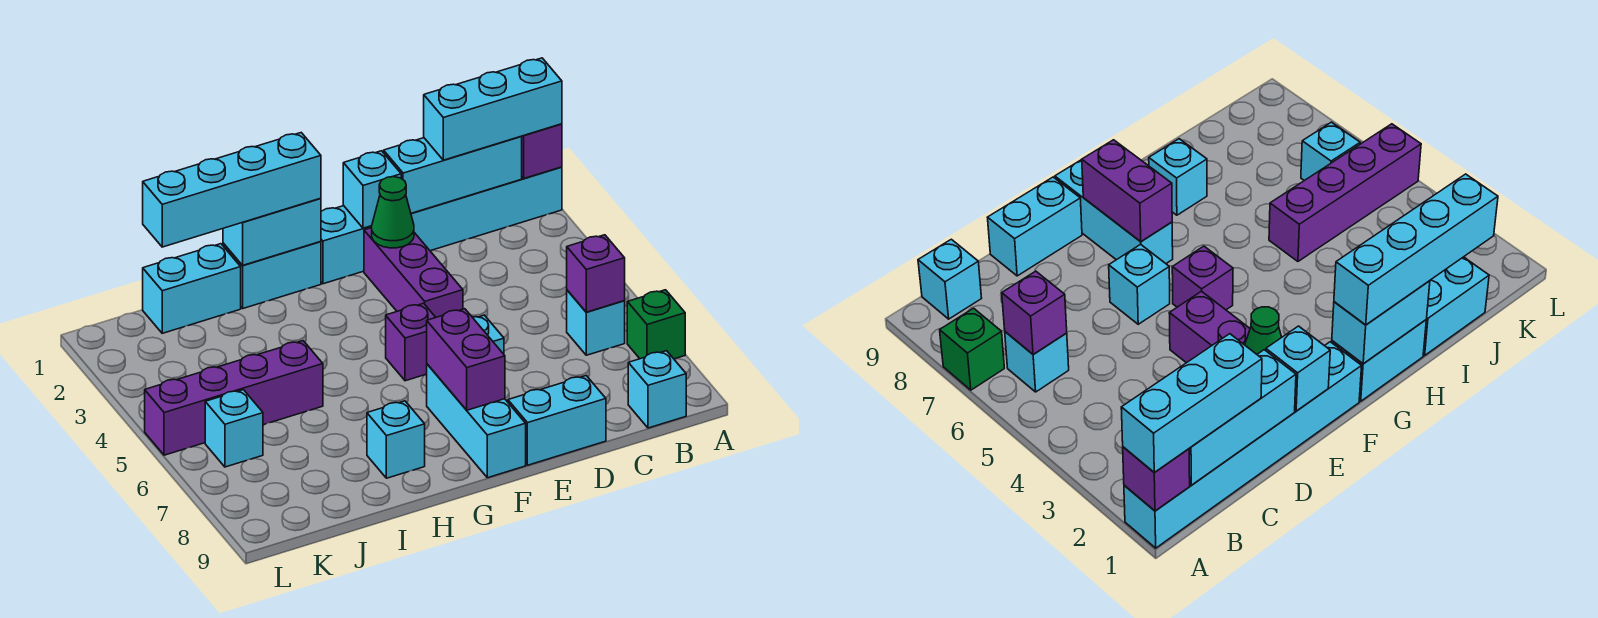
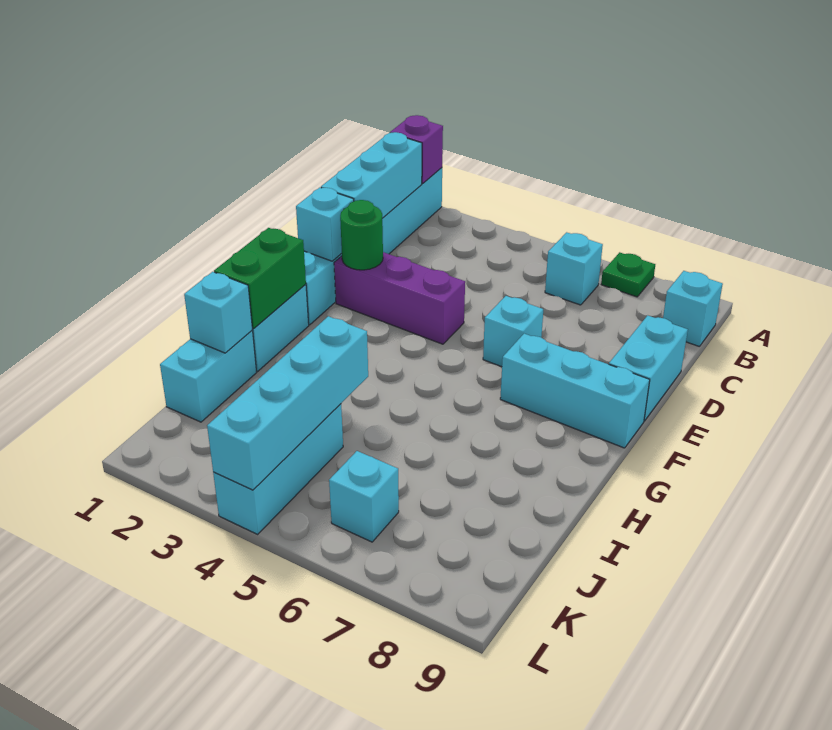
cyan 1x3 brick [424,58,562,160] -> cyan 1x3 brick moved to [213,404,343,534]
green 1x1 brick [627,290,685,359] -> green 1x1 plate [601,252,655,297]
purple 1x1 brick [567,235,625,312] -> none
green 1x1 cone [372,177,414,248] -> green 1x1 round brick [340,200,383,270]
purple 1x1 brick [386,303,436,381] -> none
purple 1x2 brick [427,309,505,410] -> none
cyan 1x2 brick [223,198,321,265] -> green 1x2 brick [214,228,306,328]
cyan 1x4 brick [143,133,321,247] -> cyan 1x4 brick moved to [207,316,368,490]
cyan 1x1 brick [367,401,425,478] -> cyan 1x1 brick moved to [184,272,253,353]
purple 1x4 brick [145,341,323,455] -> none

